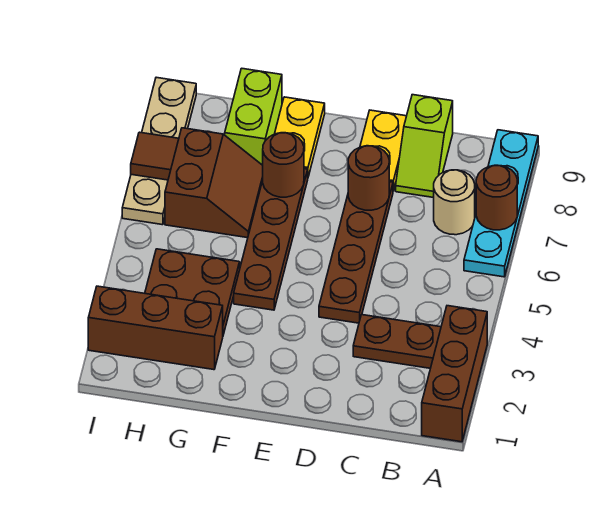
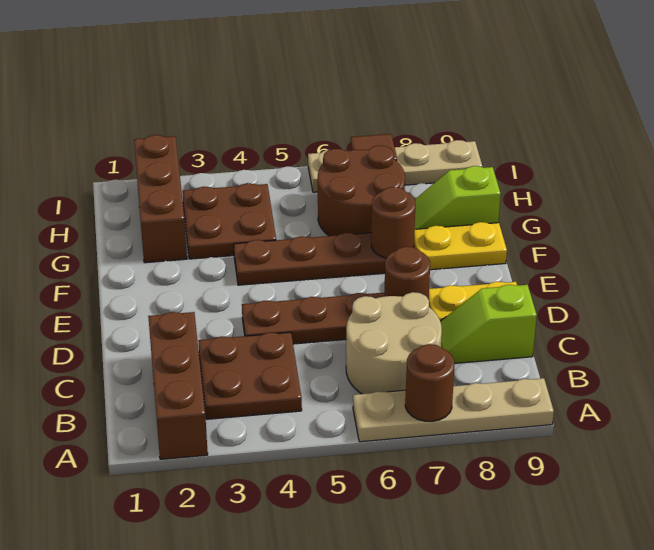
brown 1x3 brick [422,306,487,442] -> brown 1x3 brick turned to [148,312,208,459]
cyan 1x4 plate [464,130,538,277] -> tan 1x4 plate [353,378,554,442]
brown 1x2 plate [353,315,441,368] -> brown 2x2 plate [198,332,302,419]
tan 1x1 round brick [434,170,475,235] -> tan 2x2 round brick [346,292,442,394]
brown 2x2 slope [165,128,263,238] -> brown 2x2 round brick [318,145,405,236]
lime 1x2 brick [225,68,282,165] -> lime 1x2 slope [415,166,501,229]

